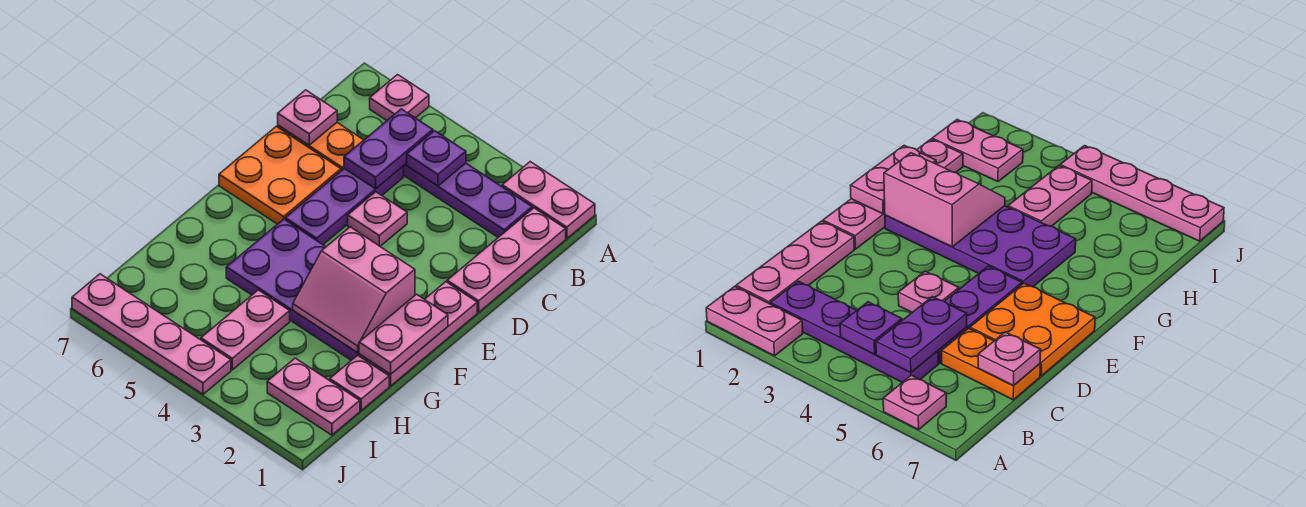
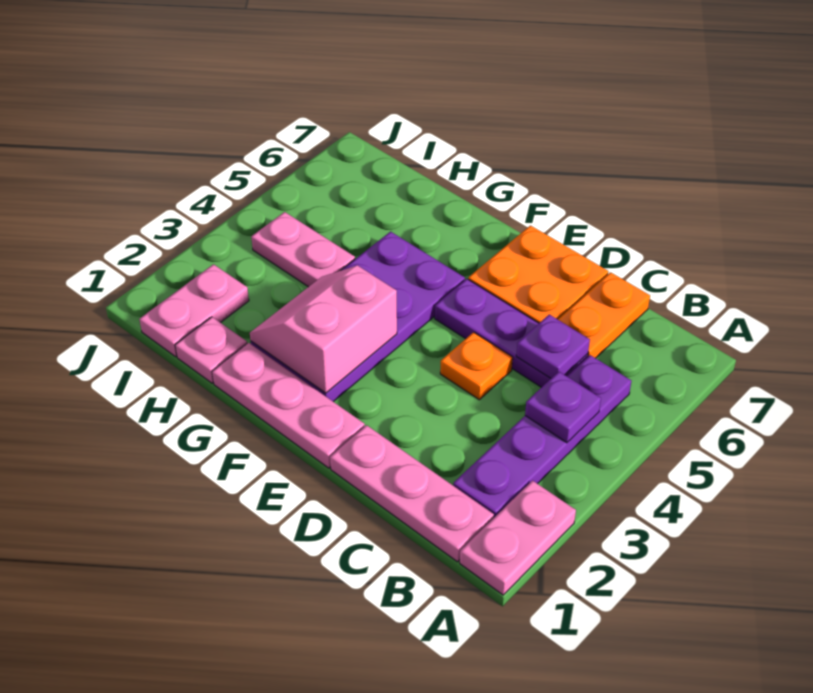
pink 1x1 plate [370,75,429,120] -> none
purple 1x2 plate [344,109,433,189] -> purple 1x1 plate [516,315,590,378]
pink 1x1 plate [278,90,337,145] -> none
pink 1x1 plate [348,192,407,246] -> orange 1x1 plate [440,332,513,400]
pink 1x2 plate [359,294,448,374] -> none
pink 1x4 plate [72,274,231,394] -> none

